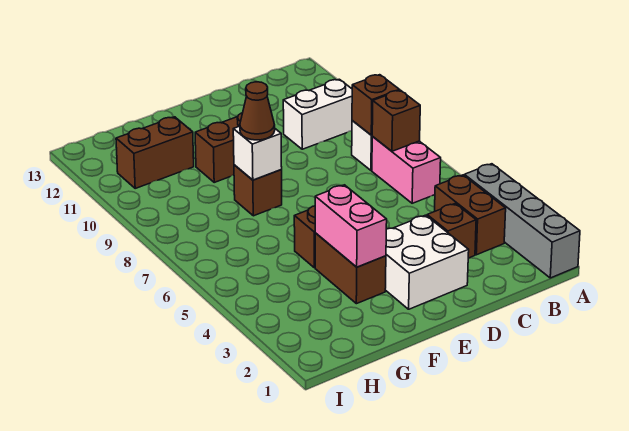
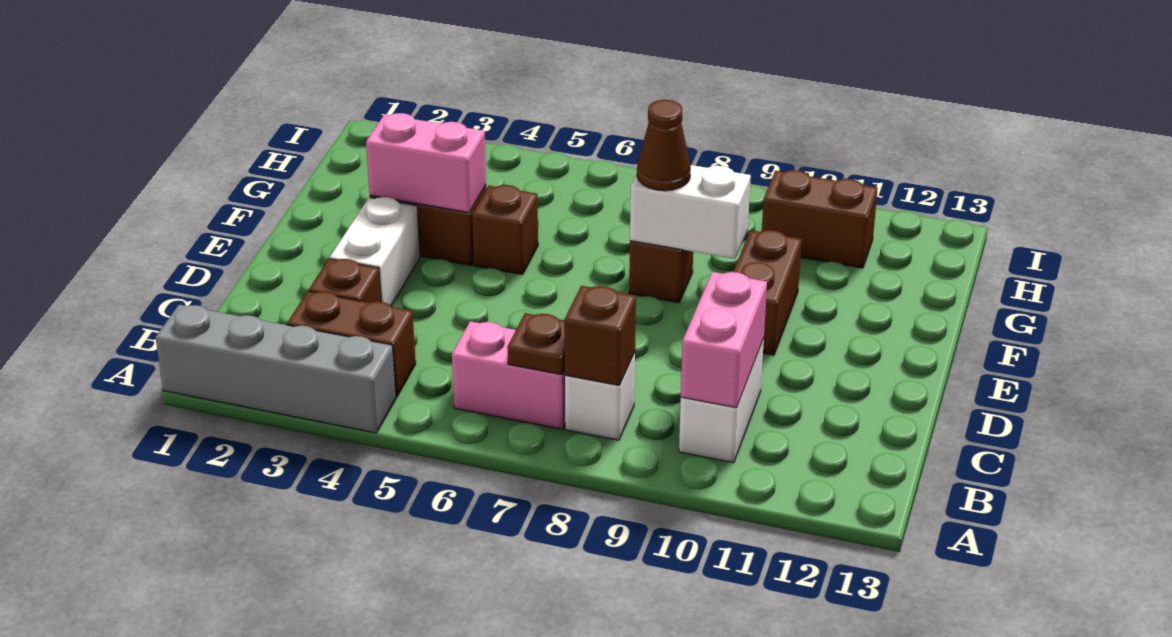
brown 1x1 brick [372,90,420,151] -> brown 1x1 plate [507,313,565,375]
none -> pink 1x2 brick [681,272,767,408]
white 2x2 brick [385,215,469,309] -> white 1x2 brick [330,197,420,306]
white 1x1 brick [233,126,282,180] -> white 1x2 brick [630,165,751,259]
brown 1x2 brick [116,117,194,188] -> brown 1x2 brick turned to [762,170,878,268]

